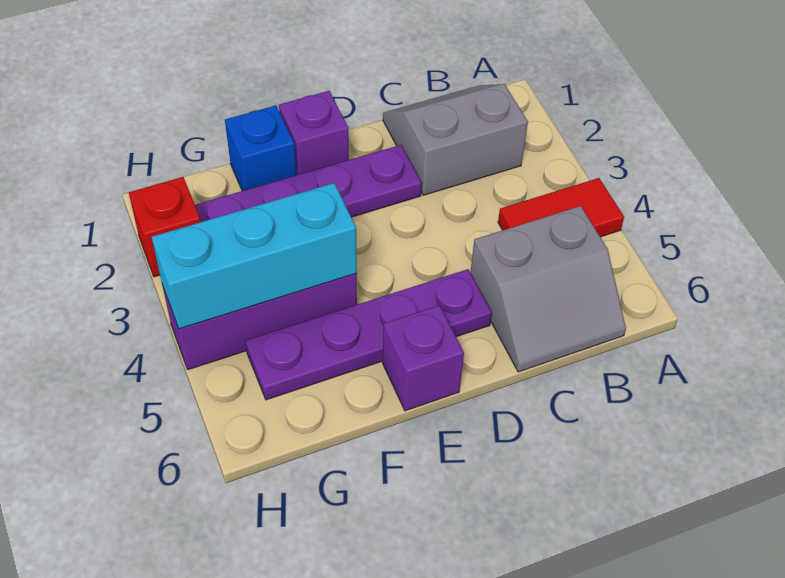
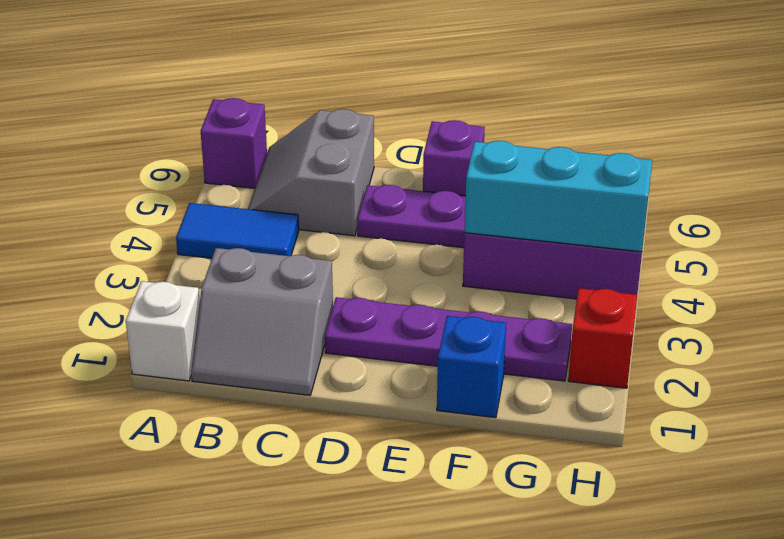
none -> white 1x1 brick [126,281,200,381]
red 1x2 tile [498,178,624,237] -> blue 1x2 tile [176,203,299,258]
grey 2x2 slope [470,206,626,372] -> grey 2x2 slope turned to [248,109,374,236]
purple 1x1 brick [279,91,349,175] -> purple 1x1 brick moved to [201,98,267,188]

